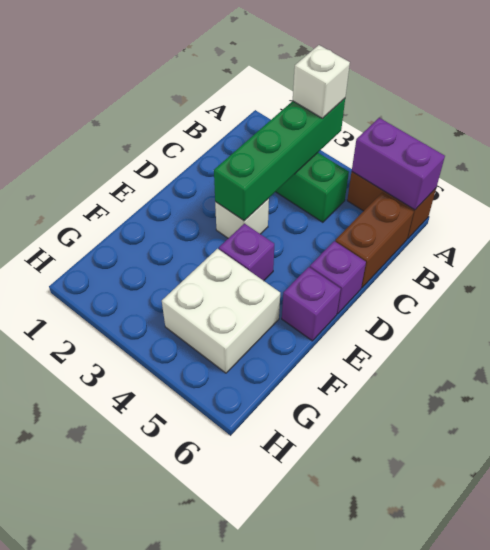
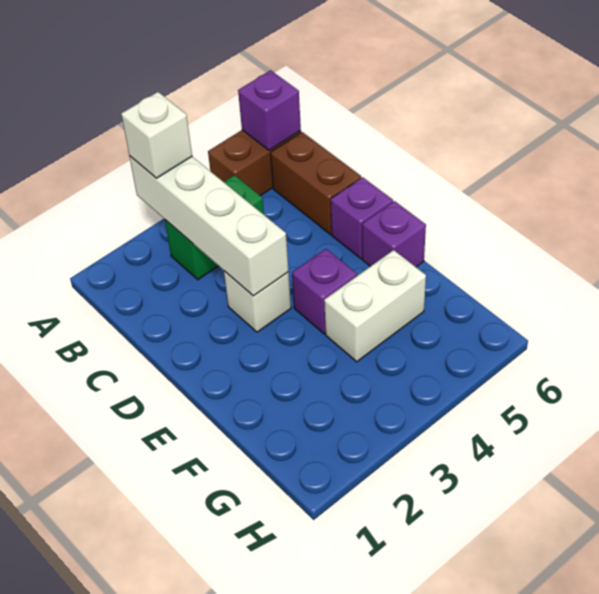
green 1x4 brick [214,99,345,221] -> white 1x4 brick [129,156,288,296]
purple 1x2 brick [352,118,445,210] -> purple 1x1 brick [238,70,301,151]
white 2x2 brick [162,249,280,373] -> white 1x2 brick [324,250,426,362]

